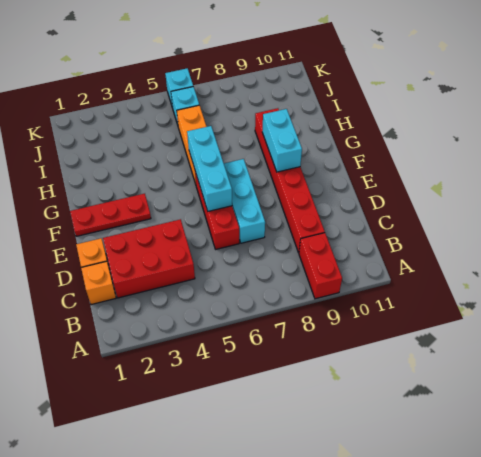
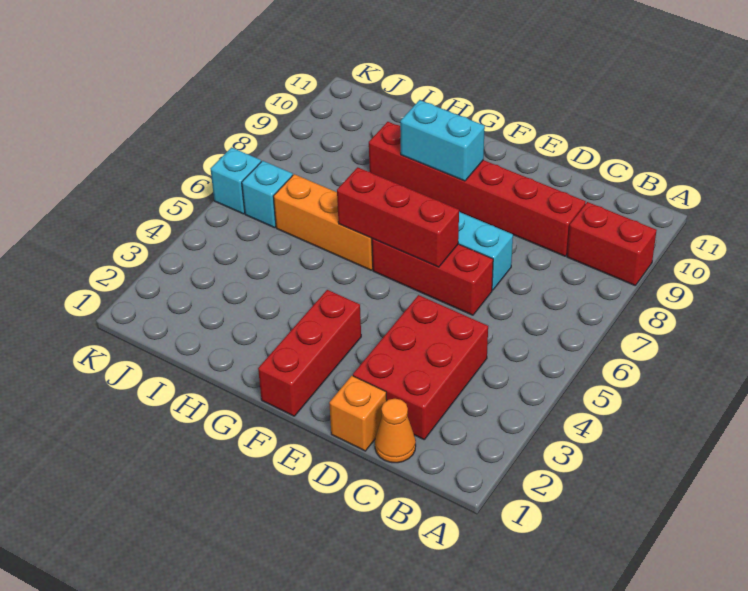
orange 1x1 brick [81,261,116,305] -> orange 1x1 cone [375,399,416,463]
cyan 1x3 brick [187,126,232,211] -> red 1x3 brick [337,167,459,267]
red 1x3 plate [70,194,151,236] -> red 1x3 brick [258,290,361,416]

